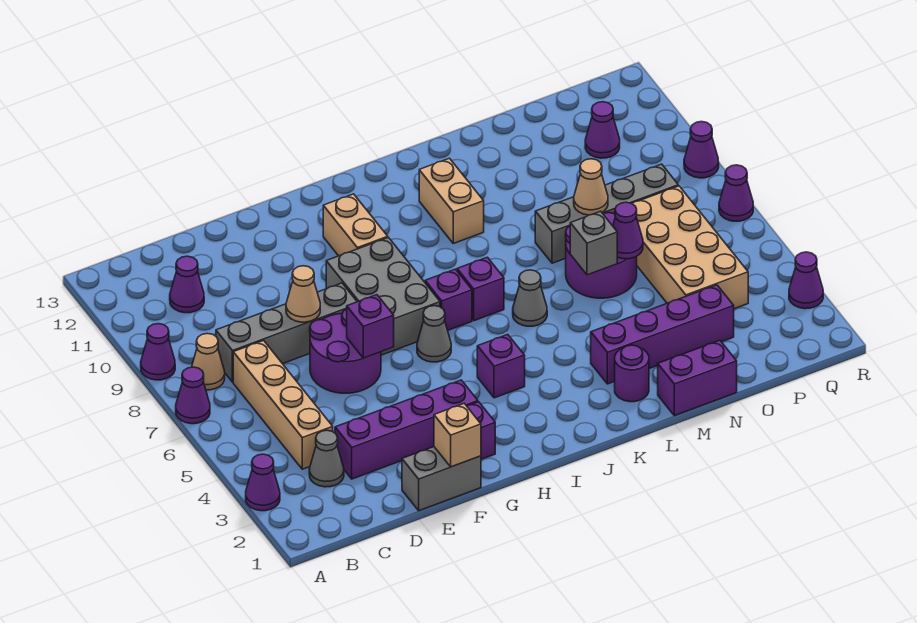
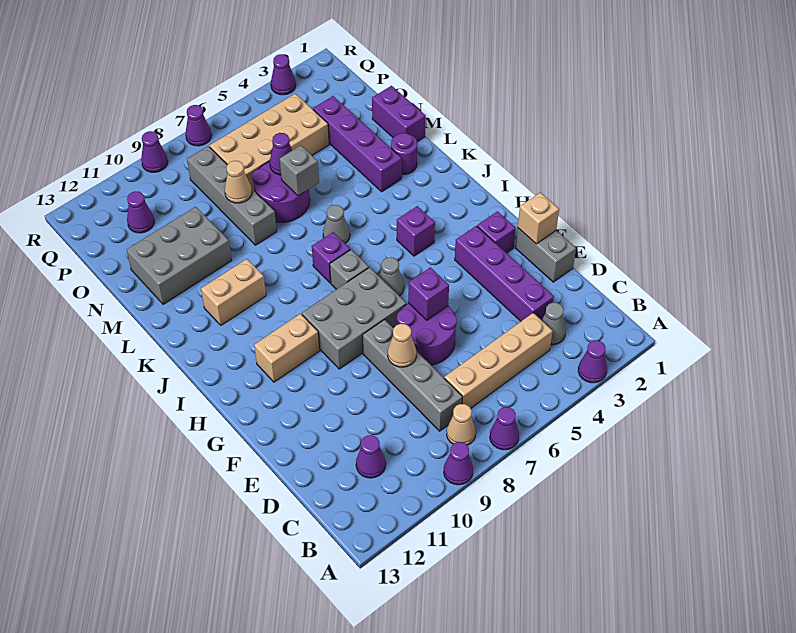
purple 1x1 brick [425,269,472,330] -> grey 1x1 brick [330,250,369,289]
none -> grey 2x3 brick [126,207,232,304]

